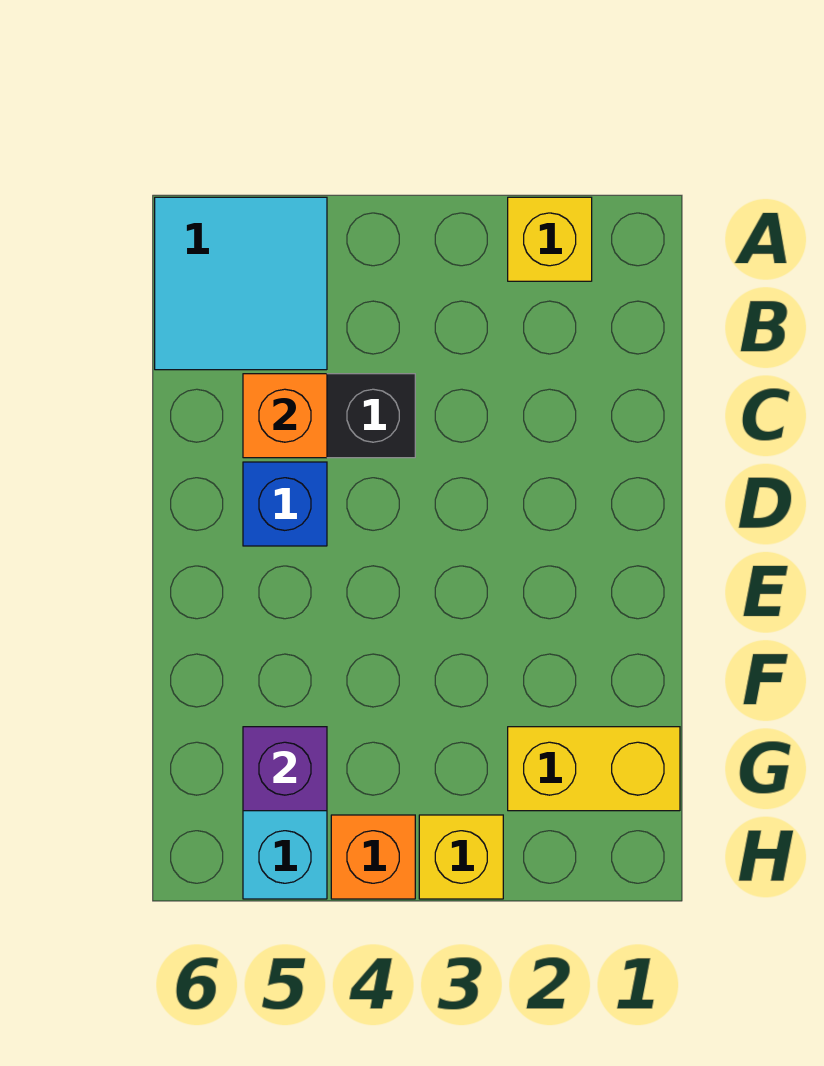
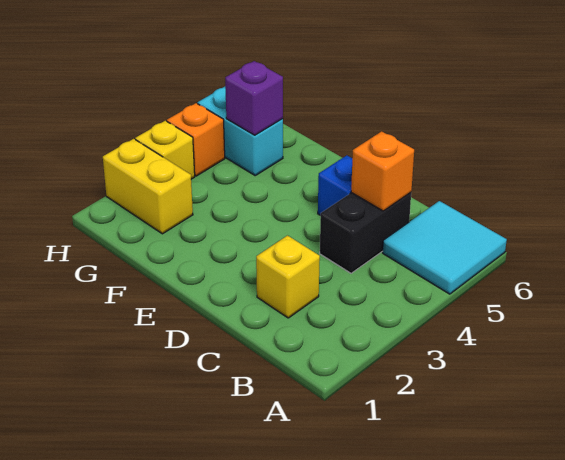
yellow 1x1 brick [508,197,592,281] -> yellow 1x1 brick moved to [256,236,320,318]
yellow 1x2 brick [508,727,680,811] -> yellow 1x2 brick turned to [103,139,193,234]

